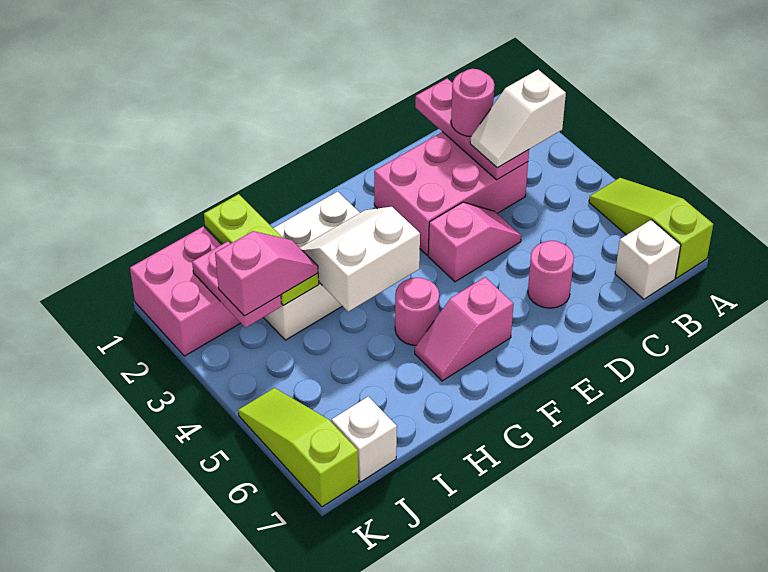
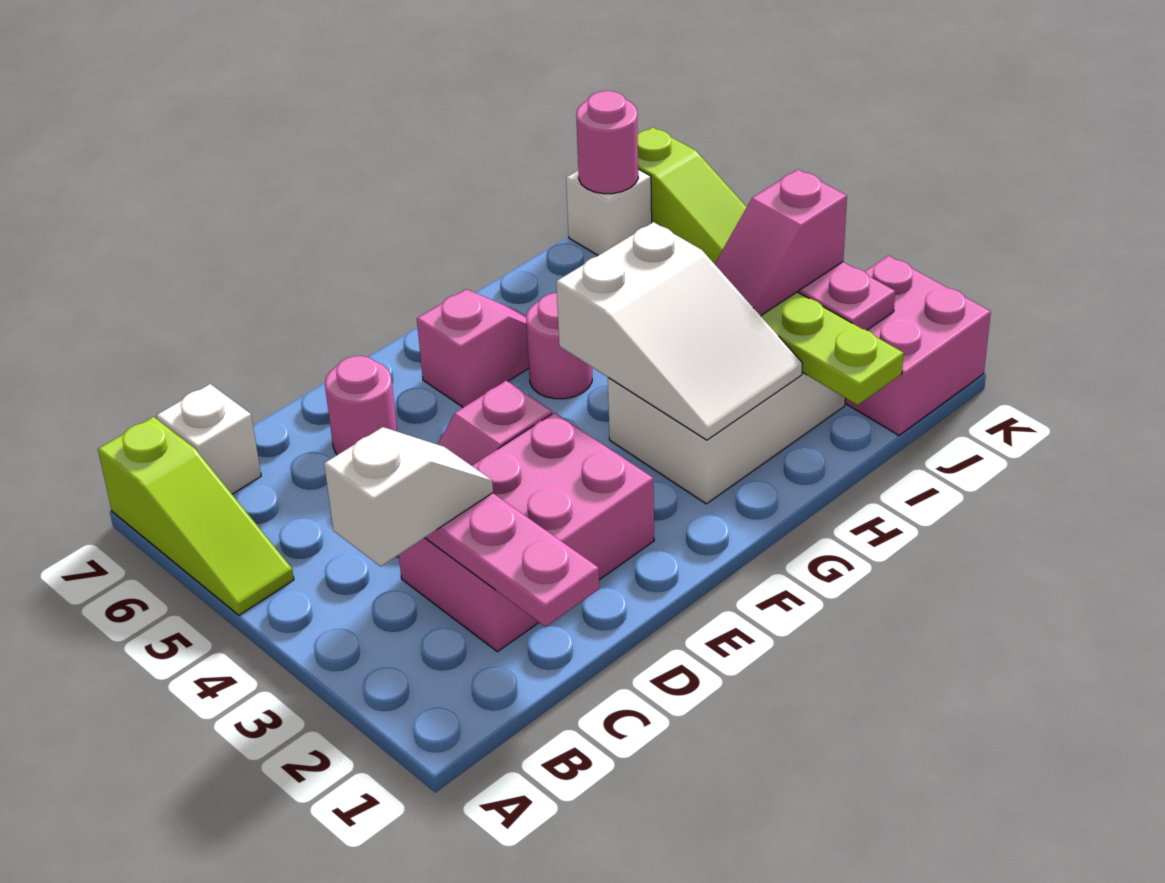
pink 1x1 round brick [451,69,494,136] -> pink 1x1 round brick moved to [576,91,638,194]
white 2x2 slope [300,207,420,312] -> white 2x3 slope [556,222,803,440]

